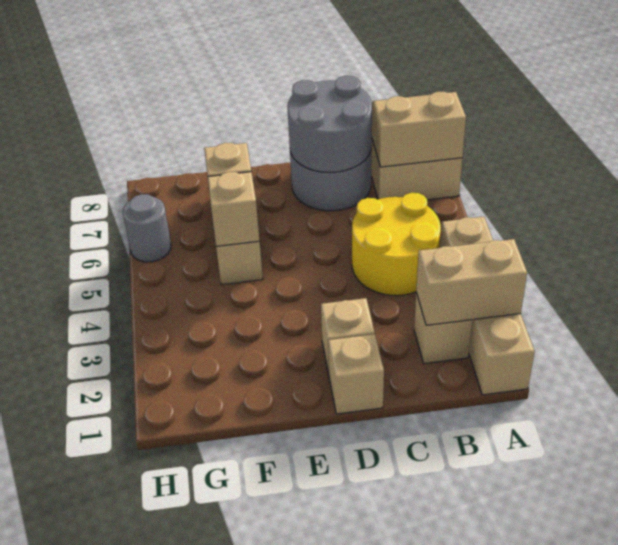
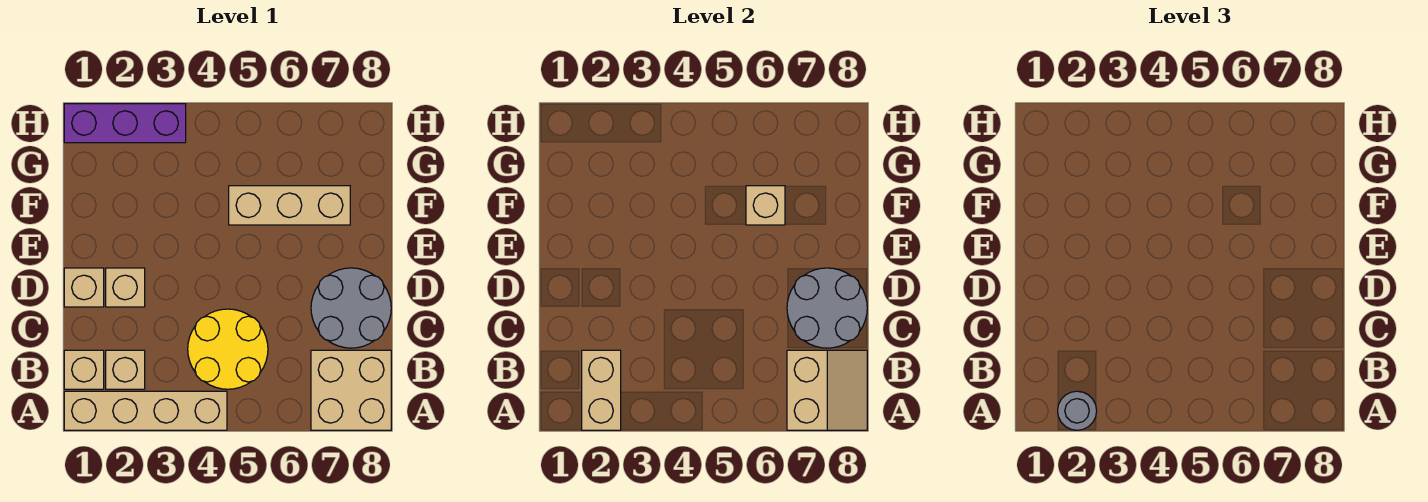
tan 1x1 brick [208,172,260,246] -> tan 1x1 brick moved to [64,350,104,389]
none -> purple 1x3 brick [64,104,186,143]
grey 1x1 round brick [123,194,171,262] -> grey 1x1 round brick moved to [1058,391,1097,430]

